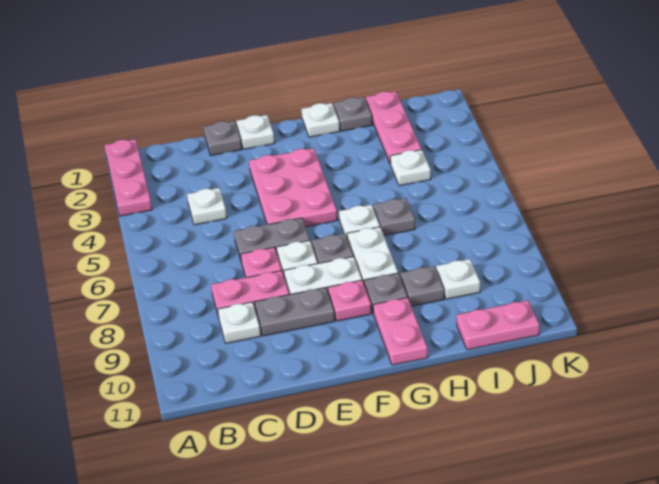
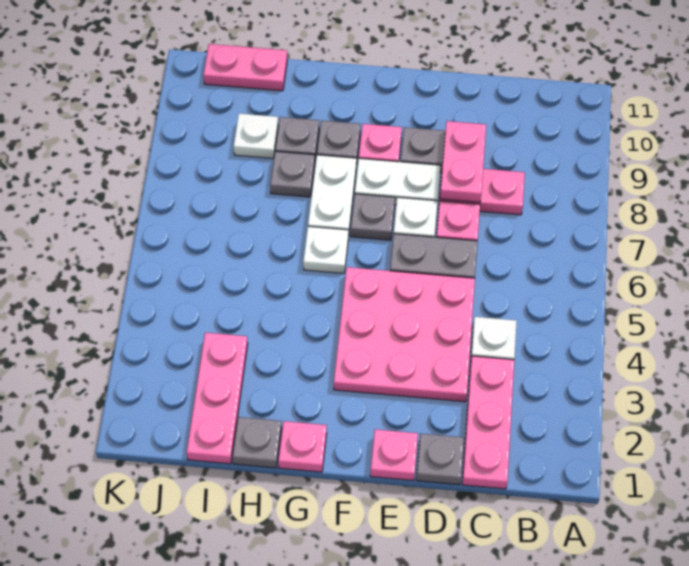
pink 1x3 plate [104,139,152,216] -> pink 1x3 plate moved to [462,356,514,489]
white 1x1 plate [218,302,261,343] -> none
white 1x1 plate [236,115,275,149] -> pink 1x1 plate [370,429,418,481]
pink 2x3 plate [249,148,337,227] -> pink 3x3 plate [334,267,475,402]
white 1x1 plate [301,103,340,137] -> pink 1x1 plate [278,421,327,472]
pink 1x2 plate [373,297,428,365] -> pink 1x2 plate moved to [440,121,486,202]
grey 1x1 plate [373,198,415,235] -> grey 1x1 plate moved to [270,151,315,197]
white 1x1 plate [390,150,431,186] -> none

